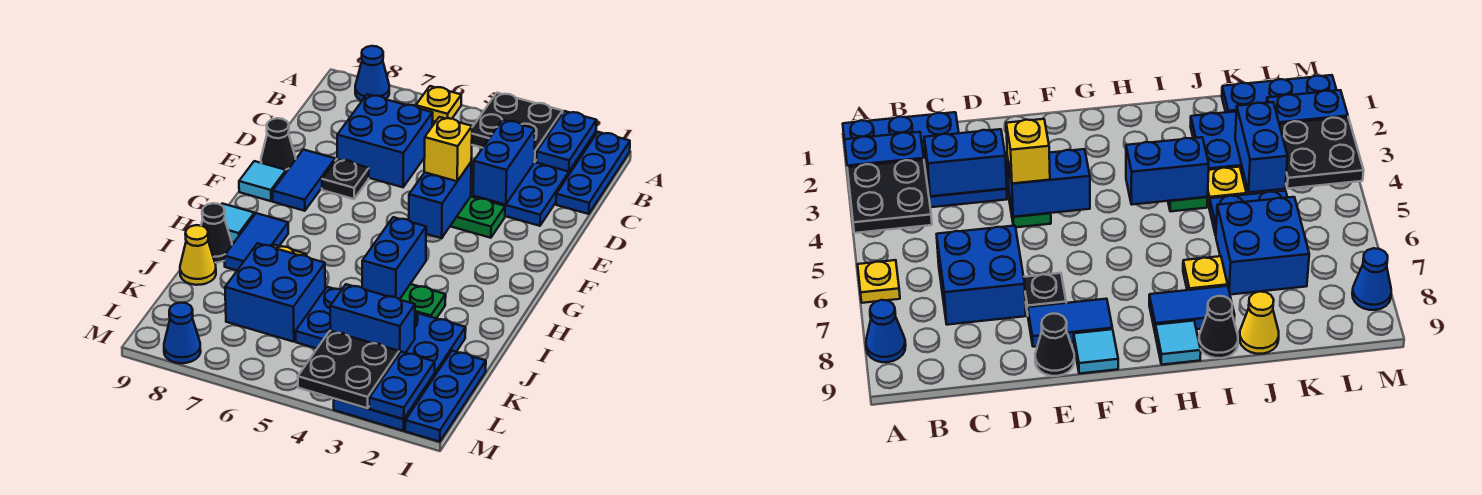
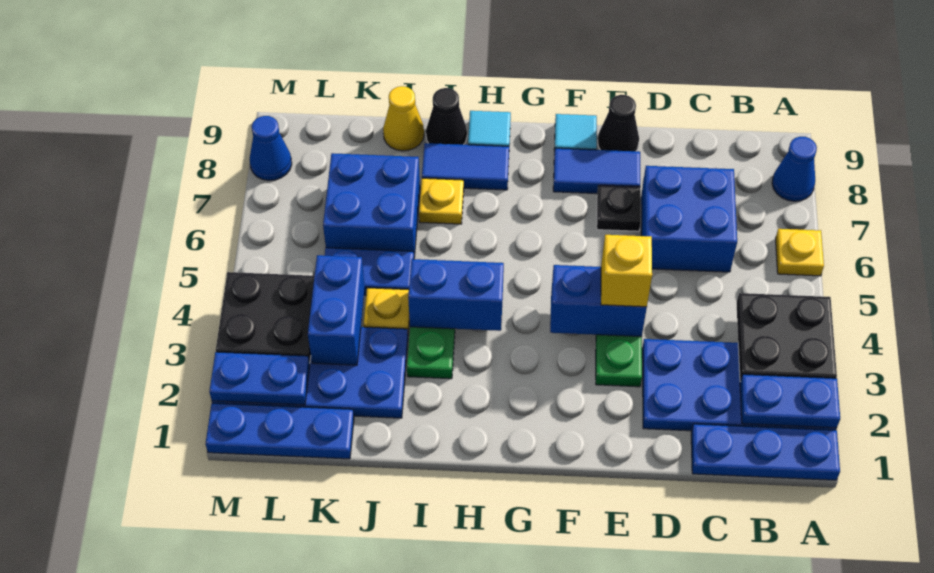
blue 1x2 brick [473,120,535,205] -> none

